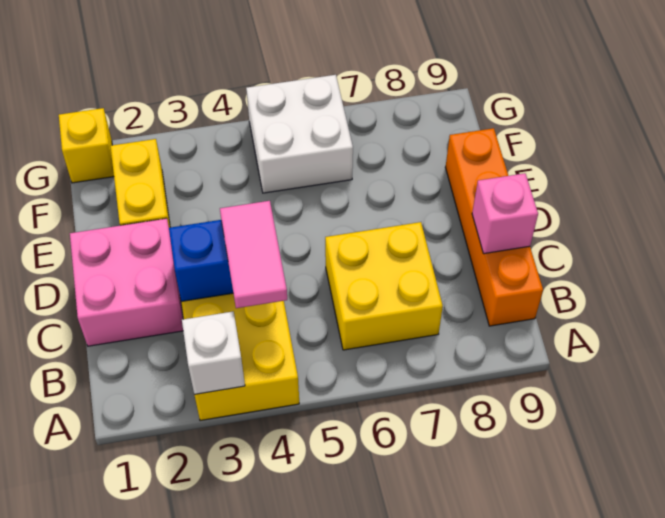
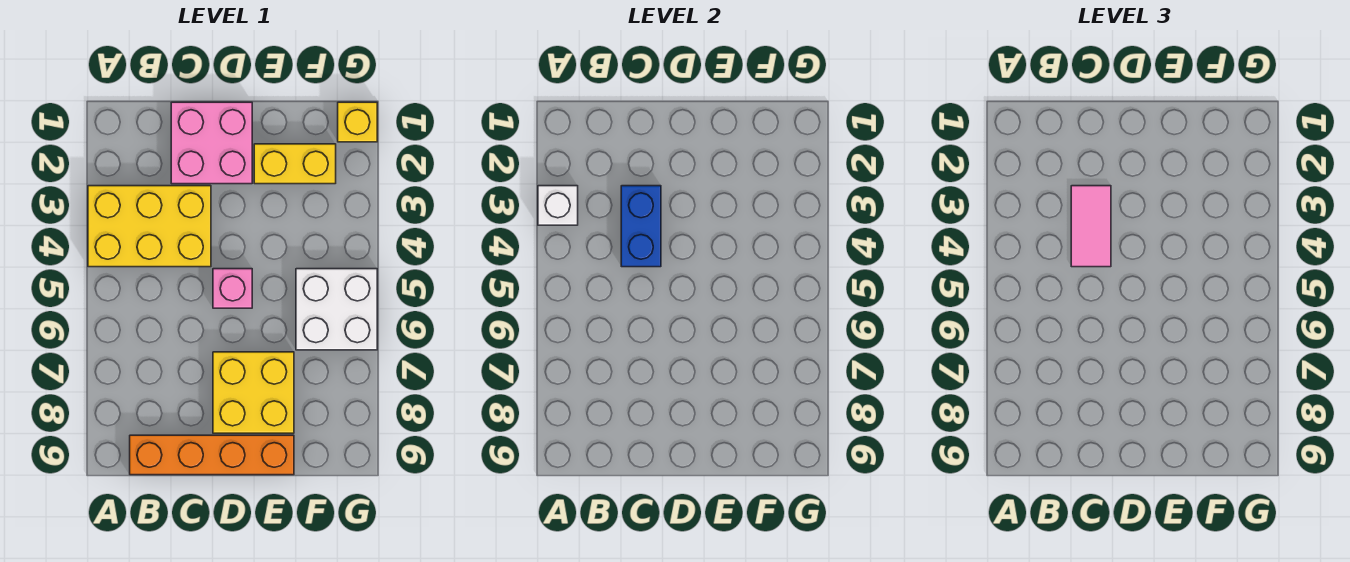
pink 1x2 tile [220,201,287,308] -> pink 1x2 tile turned to [1071,186,1111,267]
yellow 2x2 brick [325,222,443,350] -> yellow 2x2 brick moved to [213,352,294,433]
pink 1x1 brick [472,173,538,254] -> pink 1x1 brick moved to [213,269,252,308]

